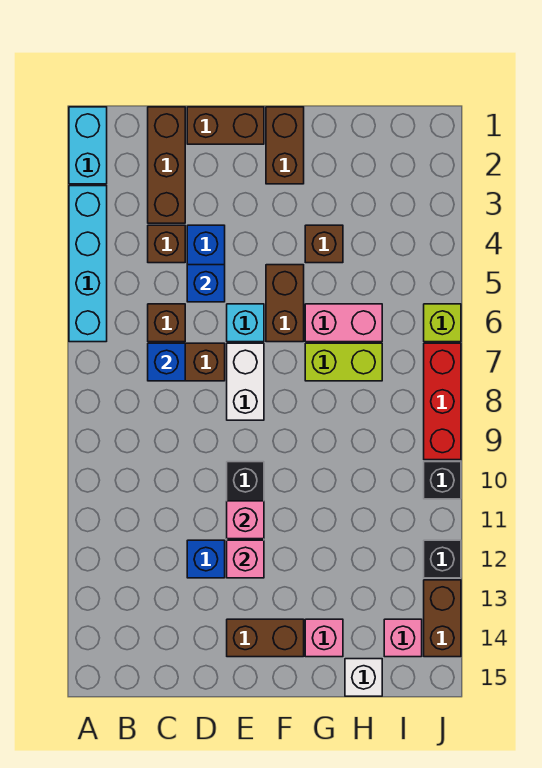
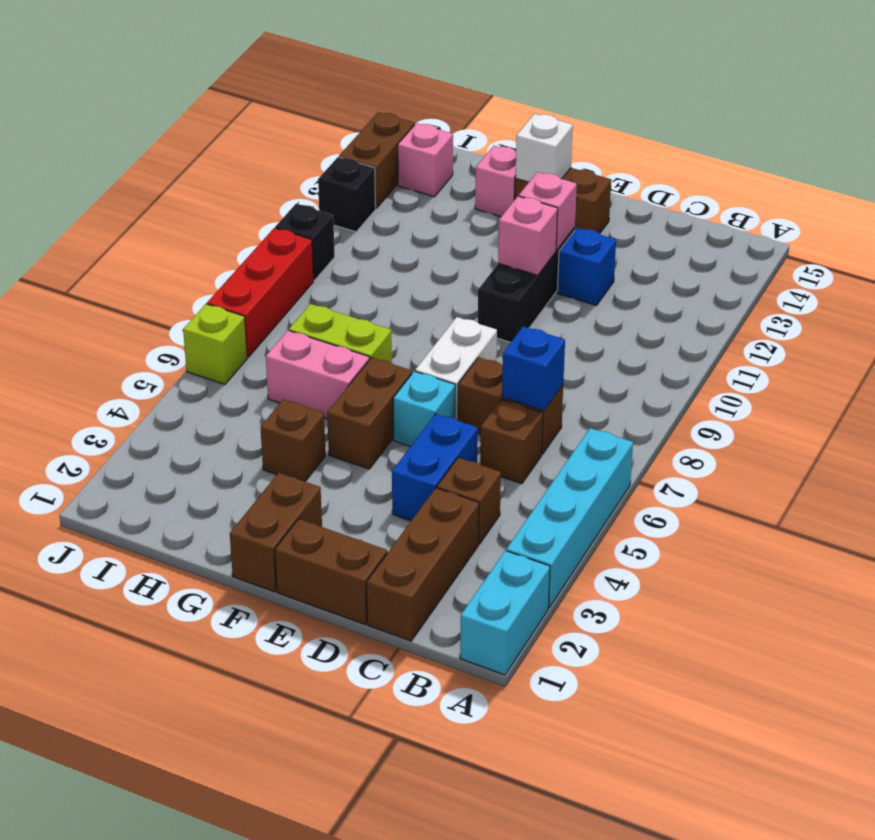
blue 1x1 brick [187,265,225,302] -> none
white 1x1 brick [345,659,382,696] -> white 1x1 brick moved to [515,114,573,182]

